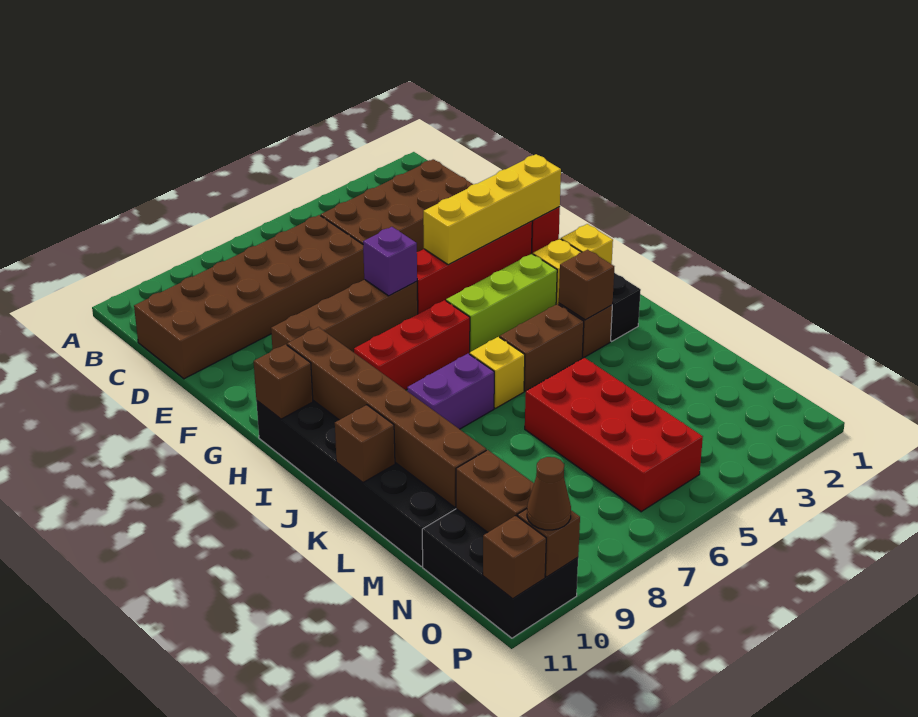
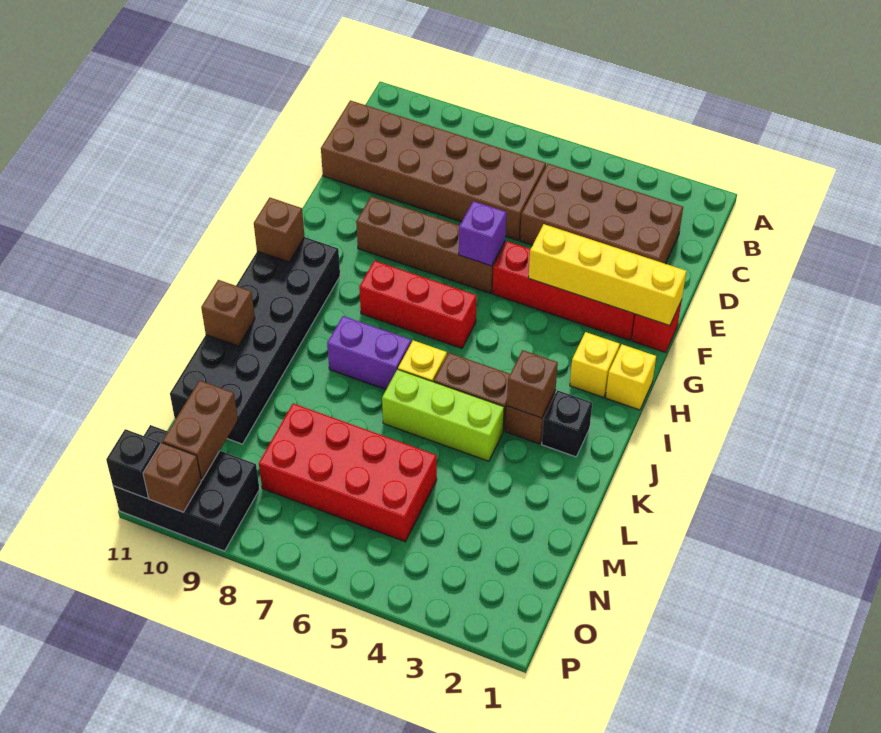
lime 1x3 brick [446,253,557,352] -> lime 1x3 brick moved to [382,369,504,461]
brown 1x6 brick [287,327,486,507] -> none
red 2x4 brick [525,358,703,512] -> red 2x4 brick turned to [259,403,437,542]
black 2x3 brick [422,509,578,638] -> black 2x3 brick turned to [113,425,260,551]
brown 1x1 cone [527,457,571,530] -> none
brown 1x1 brick [483,516,546,599] -> black 1x1 brick [106,429,160,498]

